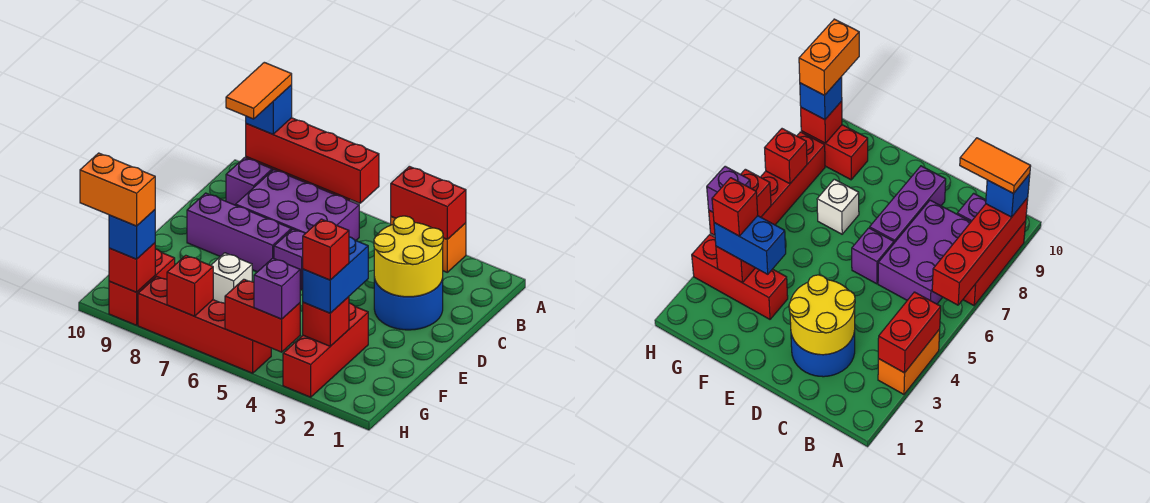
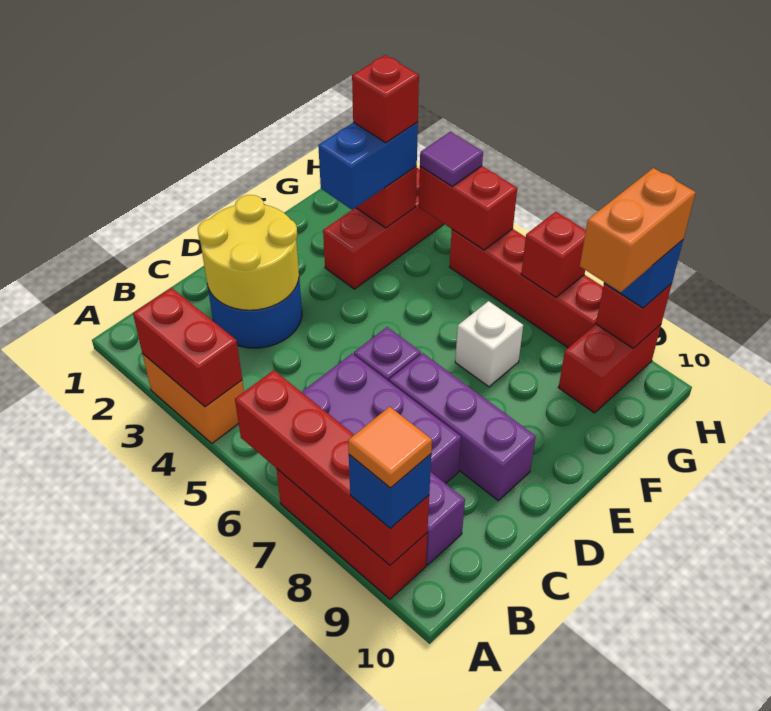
orange 1x2 tile [226,62,292,119] -> orange 1x1 tile [348,407,432,488]
purple 1x1 brick [254,258,300,319] -> purple 1x1 tile [420,132,483,186]
orange 1x2 brick [80,153,155,226] -> orange 1x2 brick turned to [580,168,696,292]

